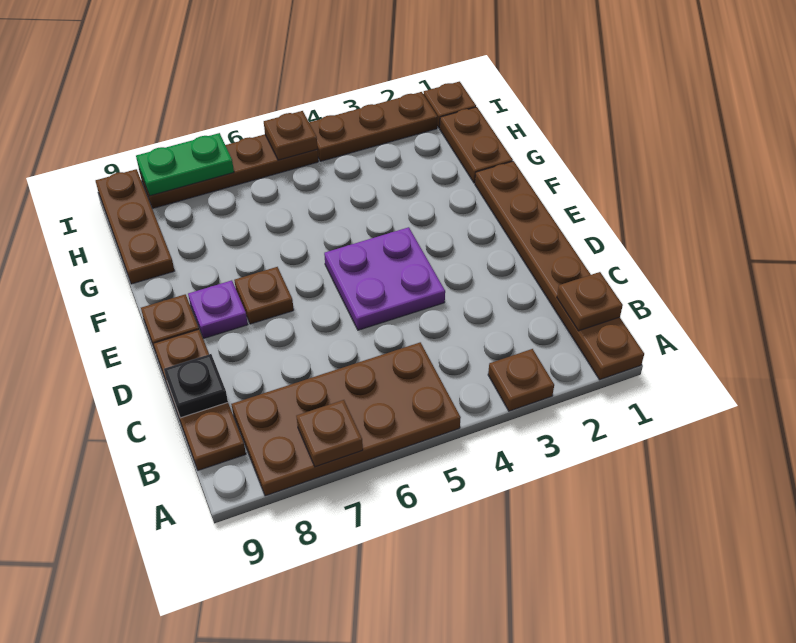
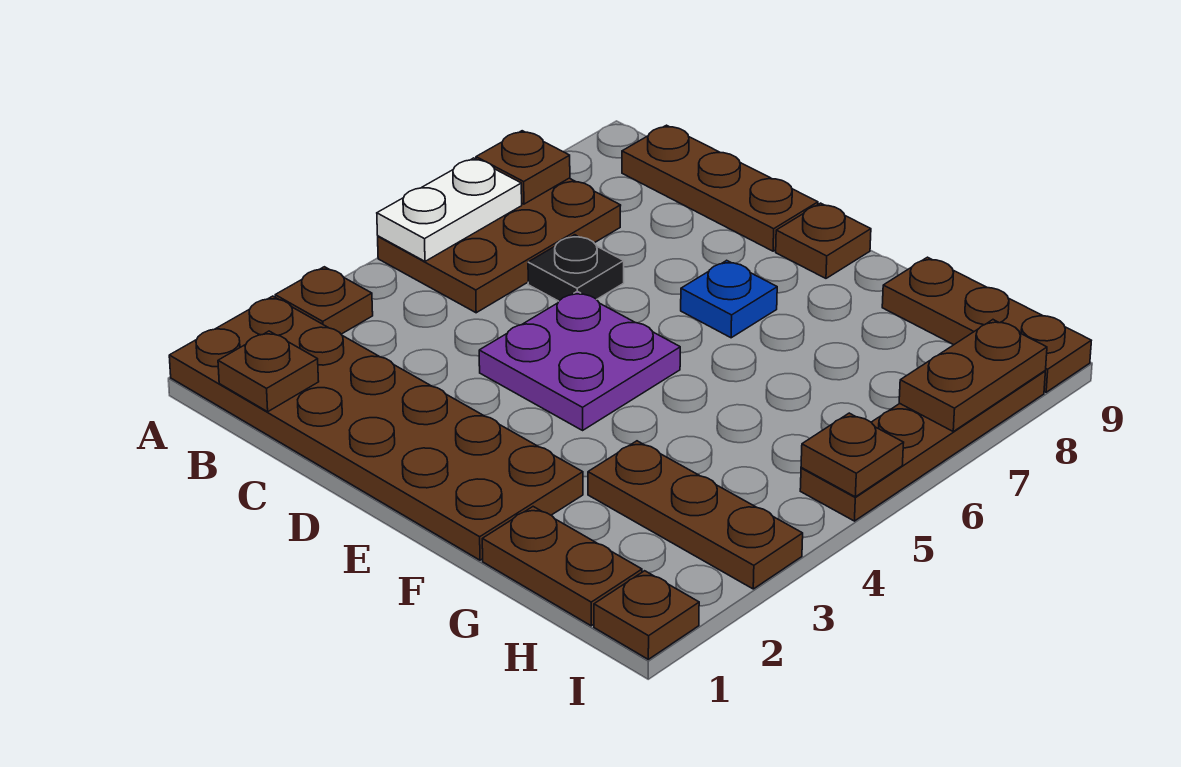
brown 1x6 plate [475,161,644,380] -> brown 2x6 plate [169,296,583,560]
brown 2x4 plate [231,342,461,496] -> brown 2x3 plate [378,178,621,313]
none -> white 1x2 plate [377,158,522,261]
black 1x1 plate [164,354,228,418] -> black 1x1 plate moved to [528,235,624,301]
brown 1x1 plate [234,267,294,324] -> blue 1x1 plate [681,260,777,338]
purple 1x1 plate [188,280,248,338] -> none
brown 1x3 plate [309,92,438,161] -> brown 1x3 plate turned to [588,441,803,589]
green 1x2 plate [136,133,234,196] -> brown 1x2 plate [899,320,1047,431]

